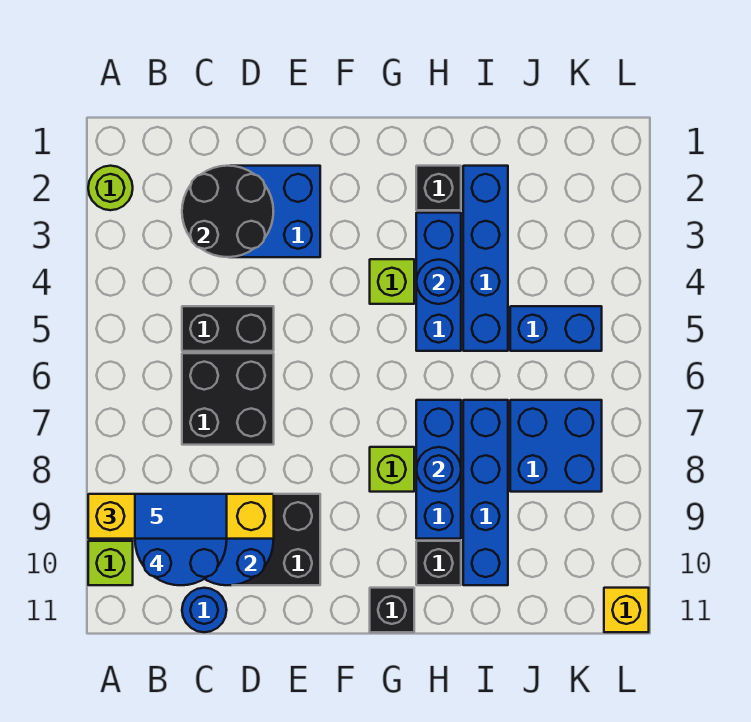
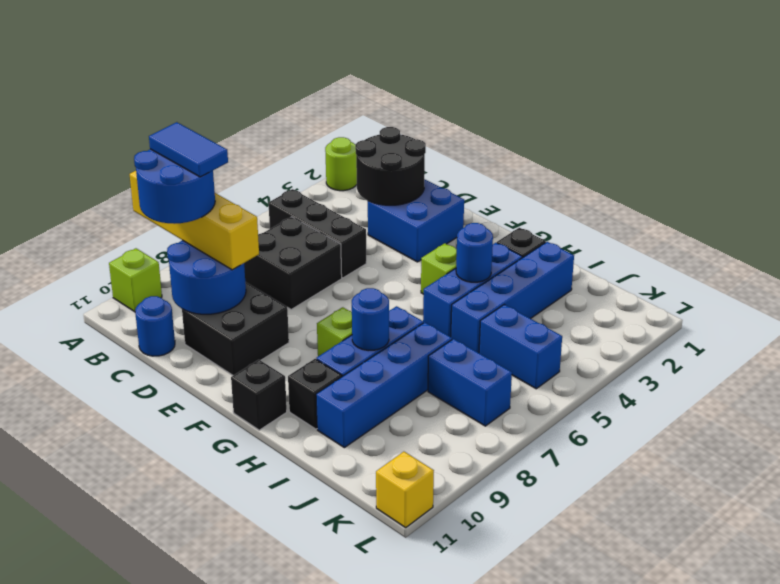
black 1x2 brick [182,306,274,351] -> black 1x3 brick [269,189,366,278]
blue 2x2 brick [510,400,602,492] -> blue 1x2 brick [428,339,512,426]

